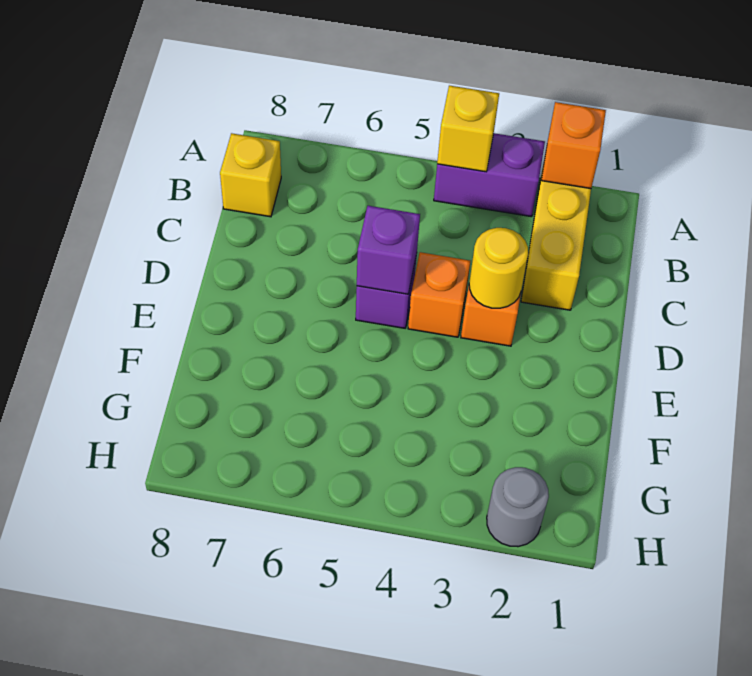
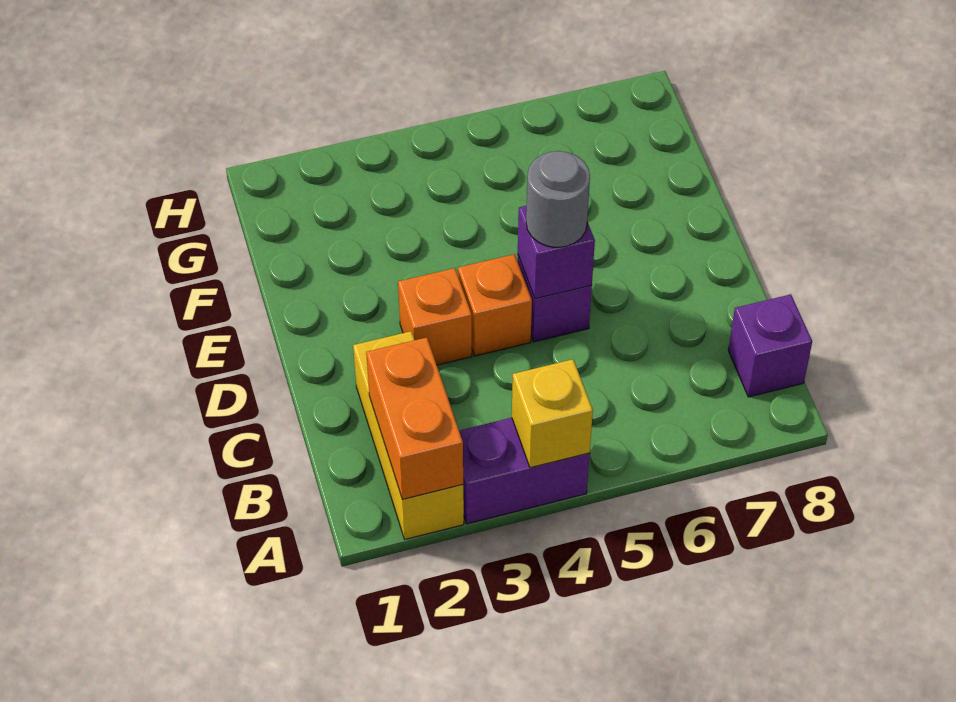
orange 1x1 brick [541,102,606,189] -> orange 1x2 brick [366,337,463,499]
yellow 1x1 brick [220,133,281,217] -> purple 1x1 brick [728,294,812,397]
yellow 1x1 round brick [469,228,528,308] -> none
grey 1x1 round brick [487,467,549,547] -> grey 1x1 round brick moved to [526,151,590,247]

